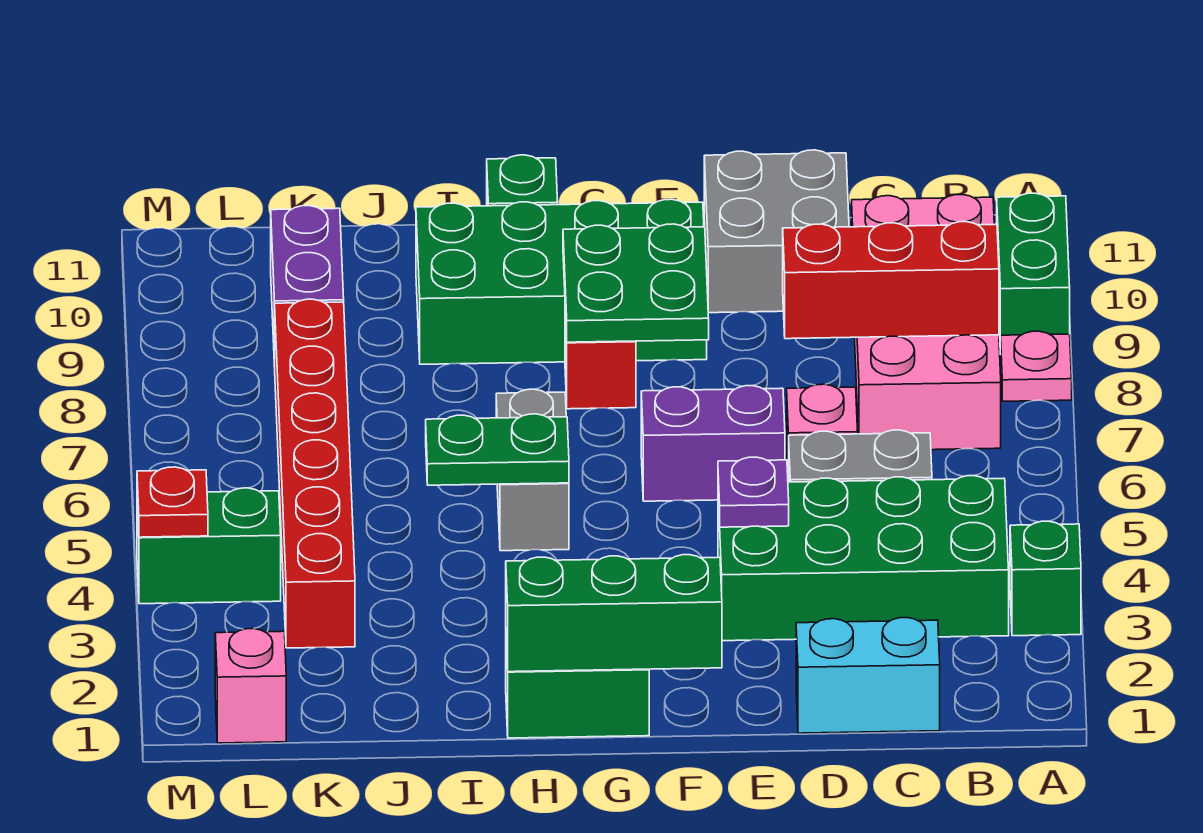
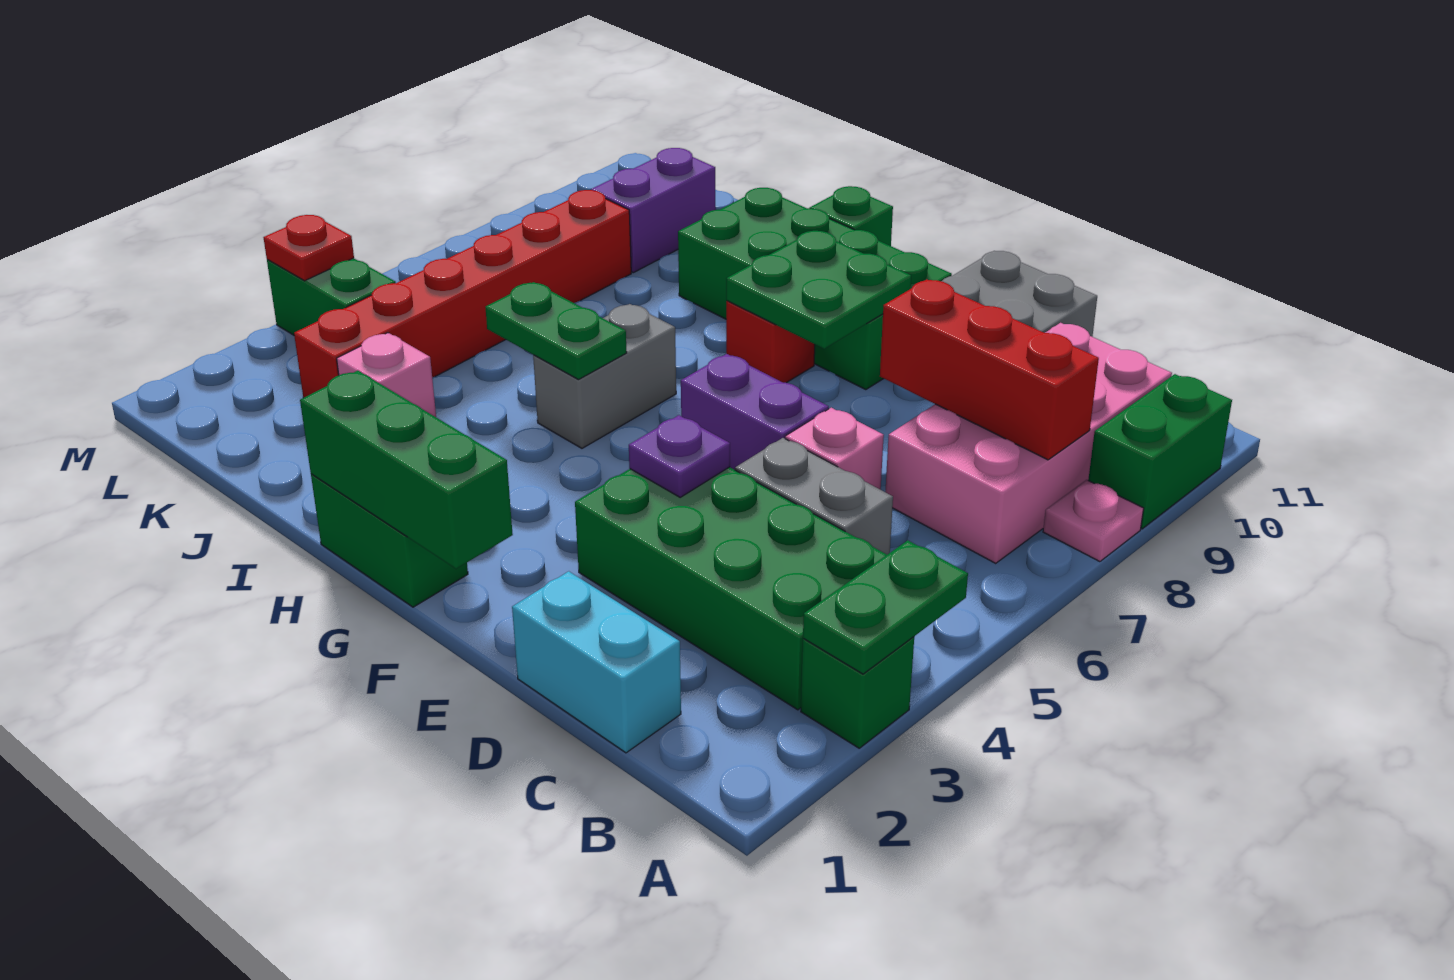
none -> green 1x2 plate [803,541,968,674]
pink 1x1 brick [215,629,286,743] -> pink 1x1 brick moved to [337,333,436,417]

